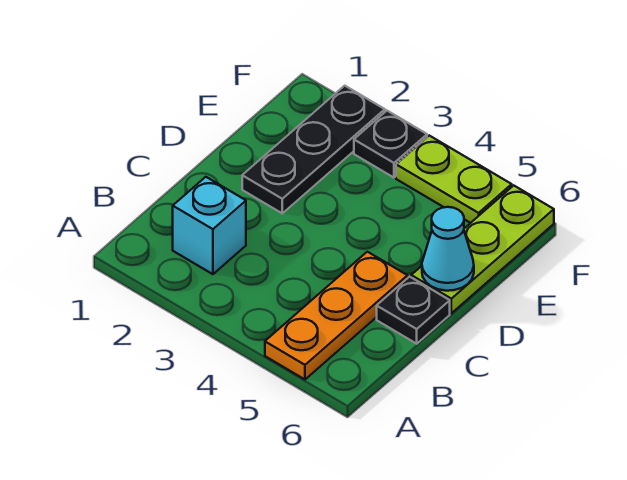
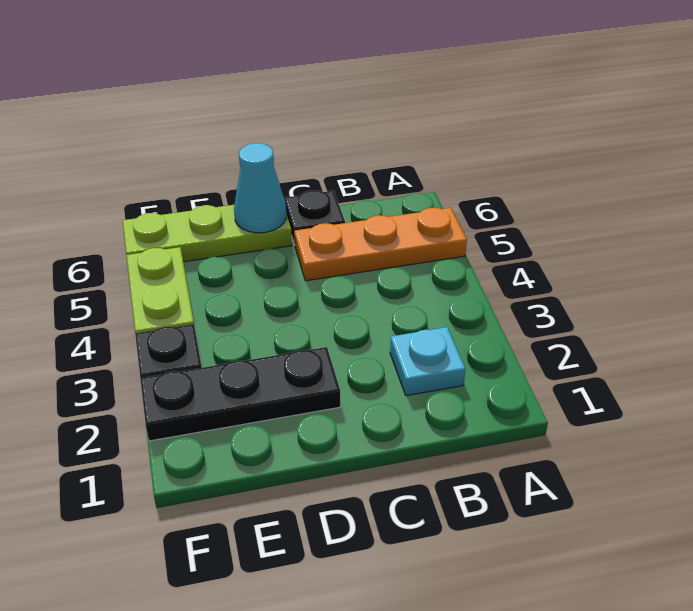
cyan 1x1 brick [173,177,246,274] -> cyan 1x1 plate [390,327,465,396]

